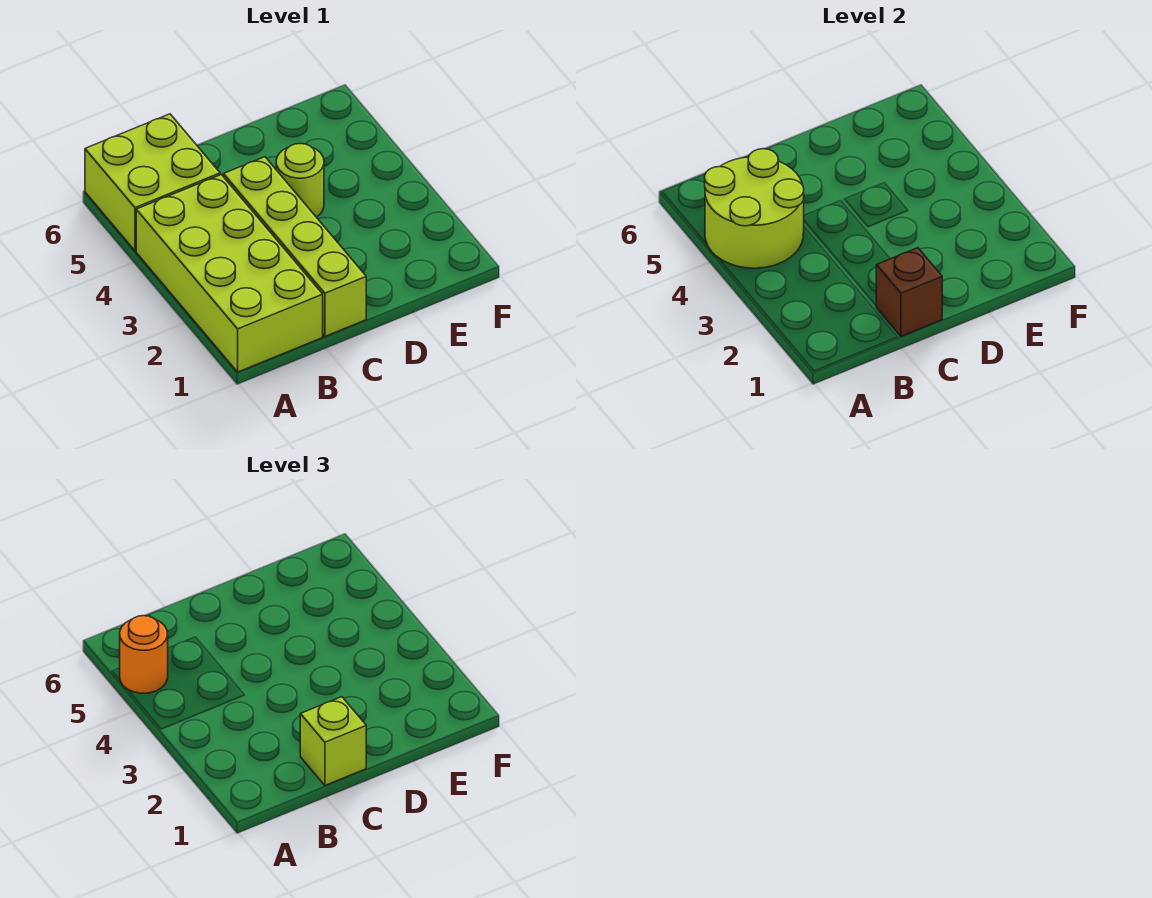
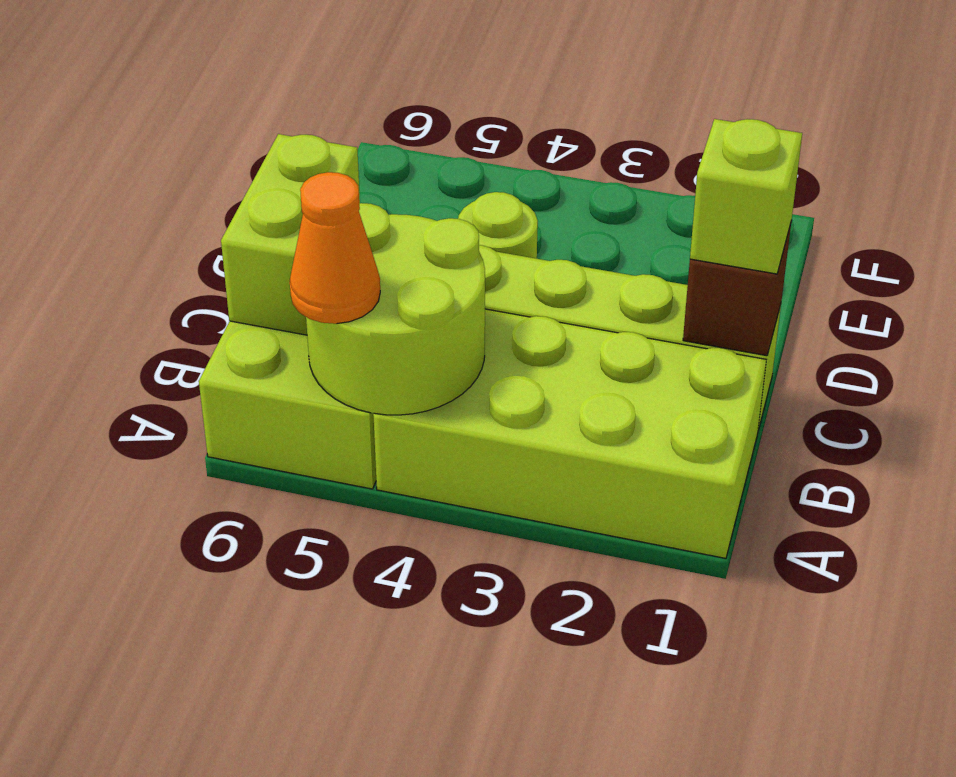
orange 1x1 round brick [120,616,168,693] -> orange 1x1 cone [290,172,380,324]
none -> lime 1x2 brick [221,134,360,335]

